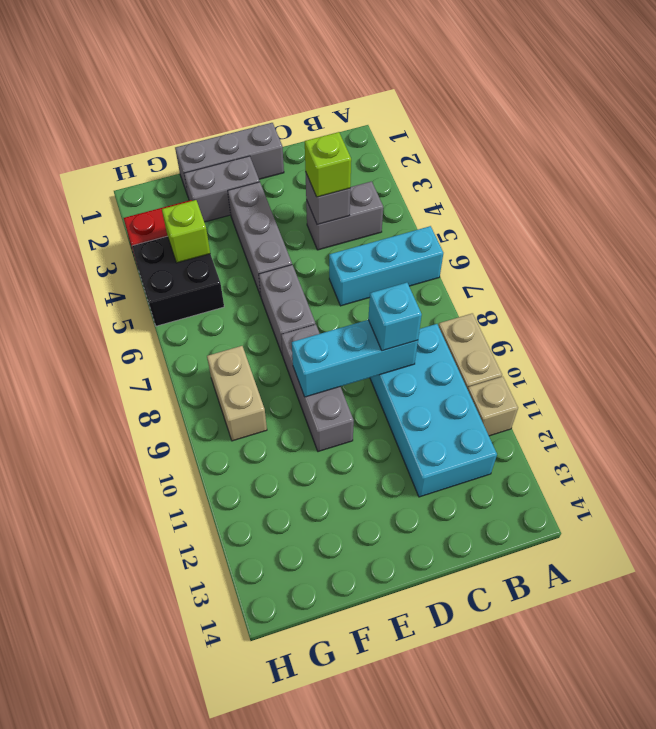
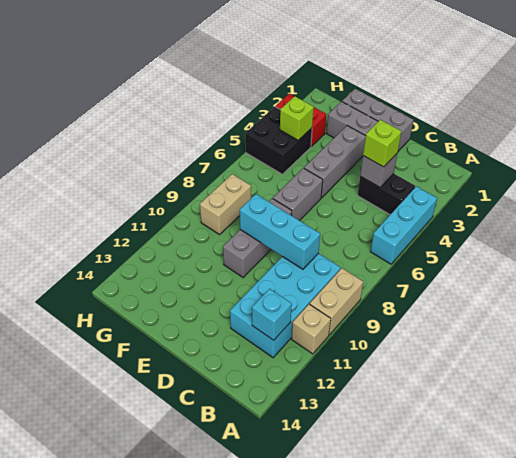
cyan 1x3 brick [329,226,443,306] -> cyan 1x3 brick turned to [371,186,437,264]
grey 1x2 brick [306,181,383,250] -> black 1x2 brick [358,174,415,215]
cyan 1x1 brick [368,283,422,351] -> cyan 1x1 brick moved to [252,289,292,340]

